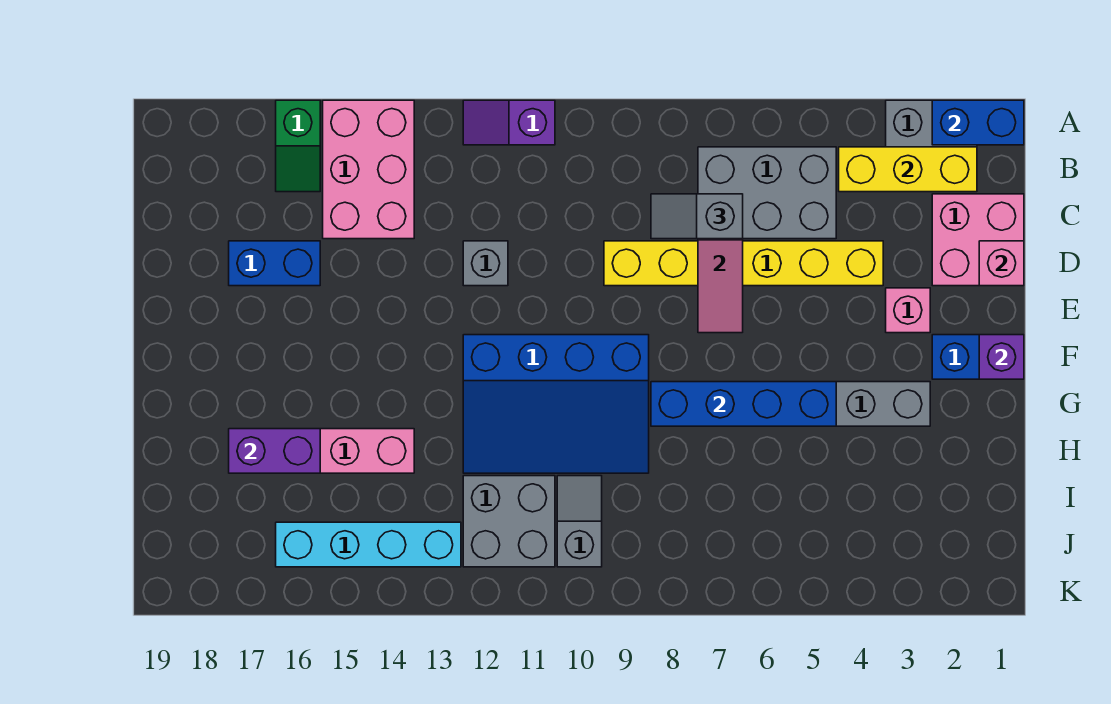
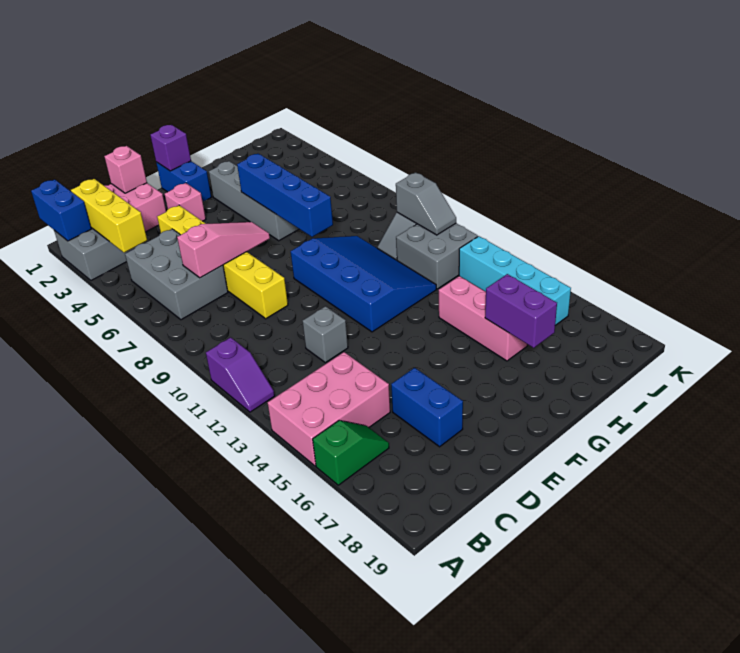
grey 1x2 slope [651,194,743,239] -> grey 1x2 slope moved to [396,172,456,235]

